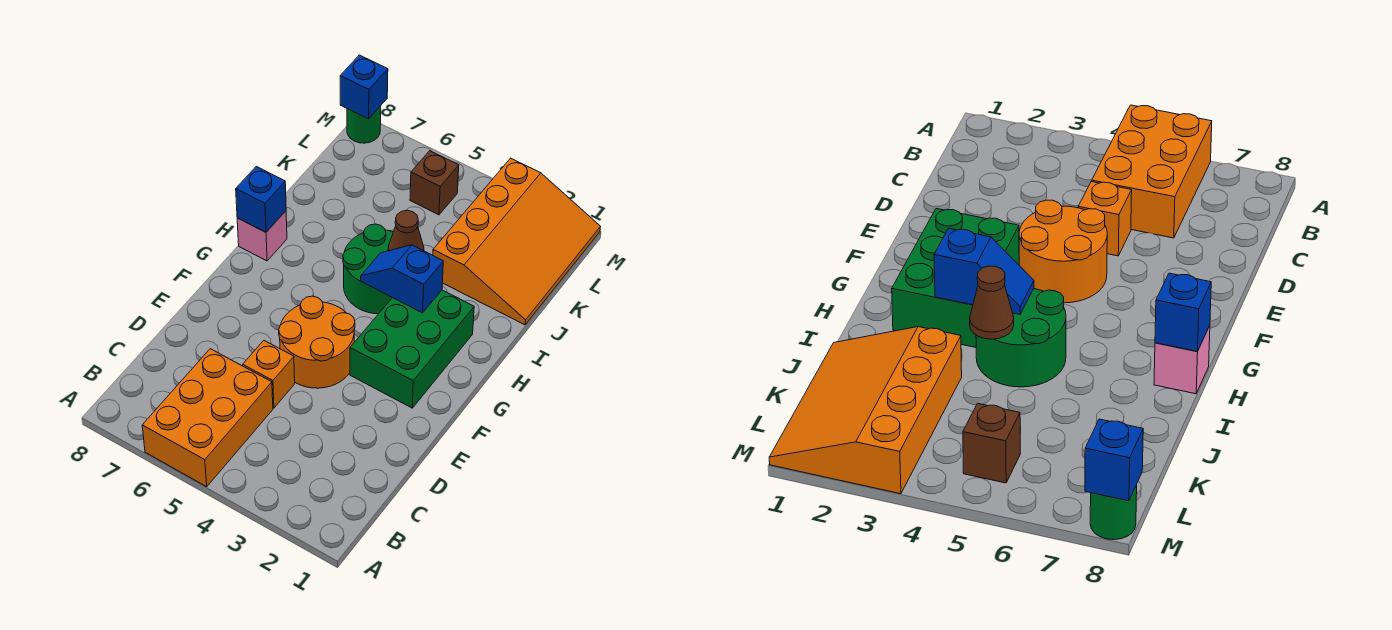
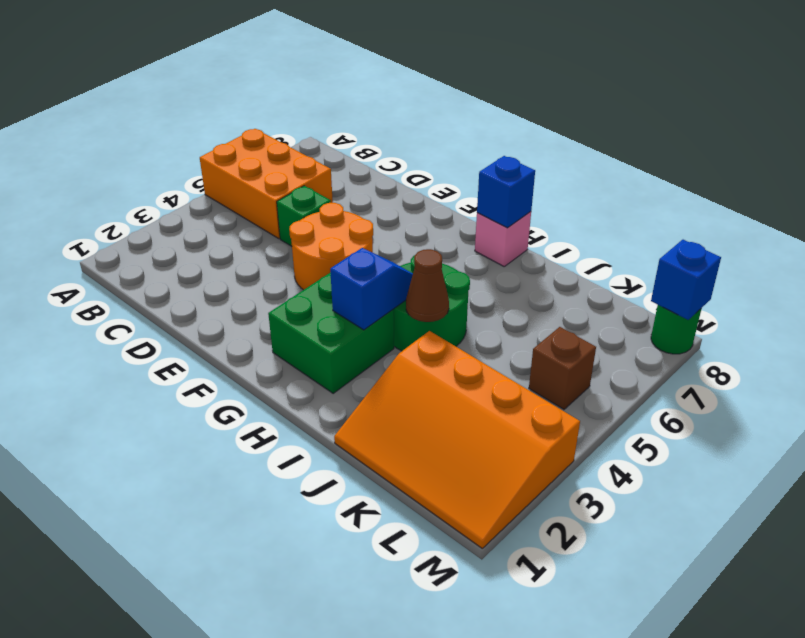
orange 1x1 brick [243,341,295,408] -> green 1x1 brick [277,186,331,246]
green 2x3 brick [350,290,474,408] -> green 2x2 brick [268,273,394,393]

